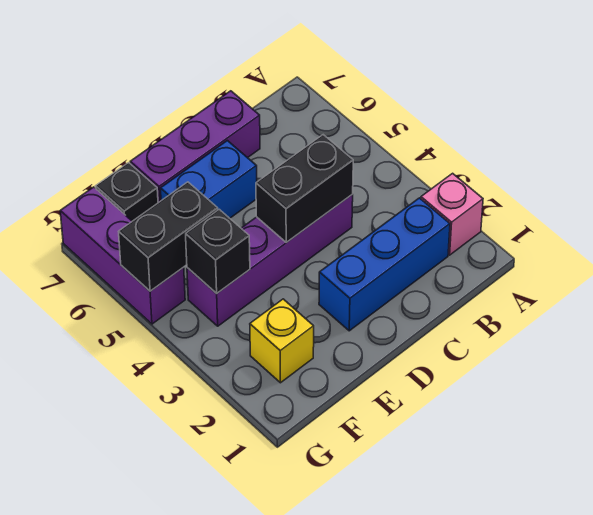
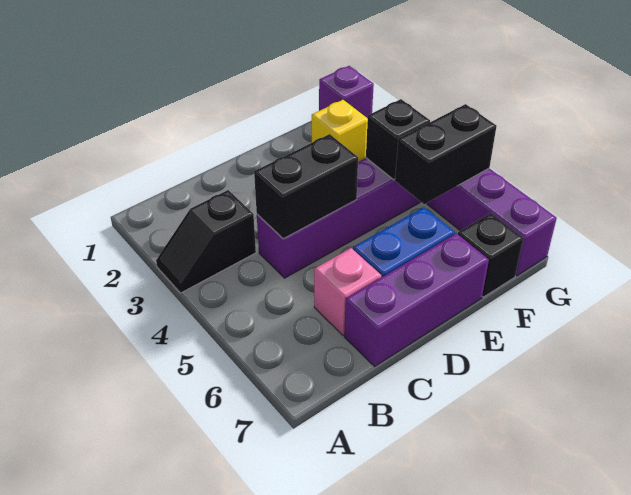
pink 1x1 brick [421,173,483,255] -> pink 1x1 brick moved to [314,248,381,335]
none -> black 1x2 slope [156,190,256,293]
blue 1x3 brick [319,198,450,331] -> none
none -> purple 1x1 brick [319,66,374,118]

